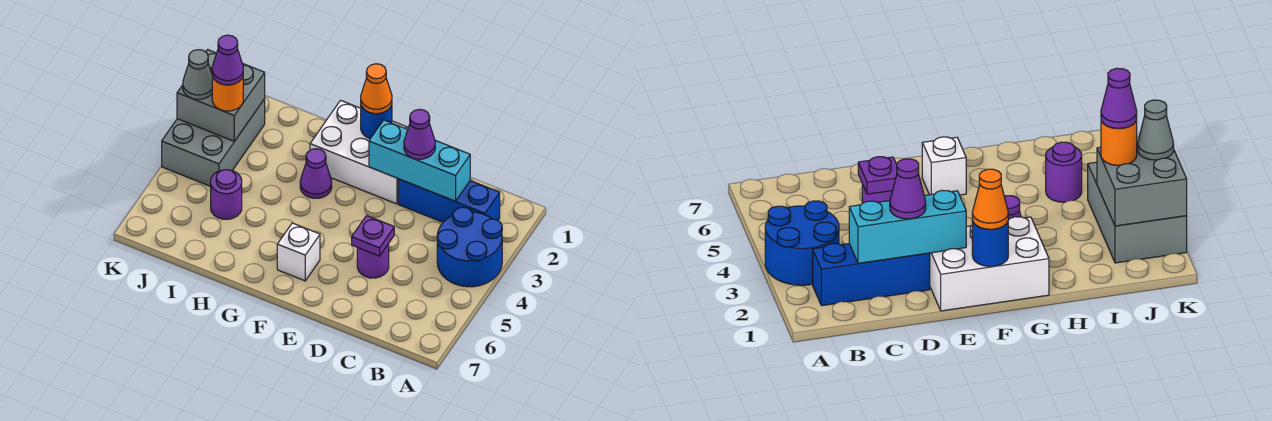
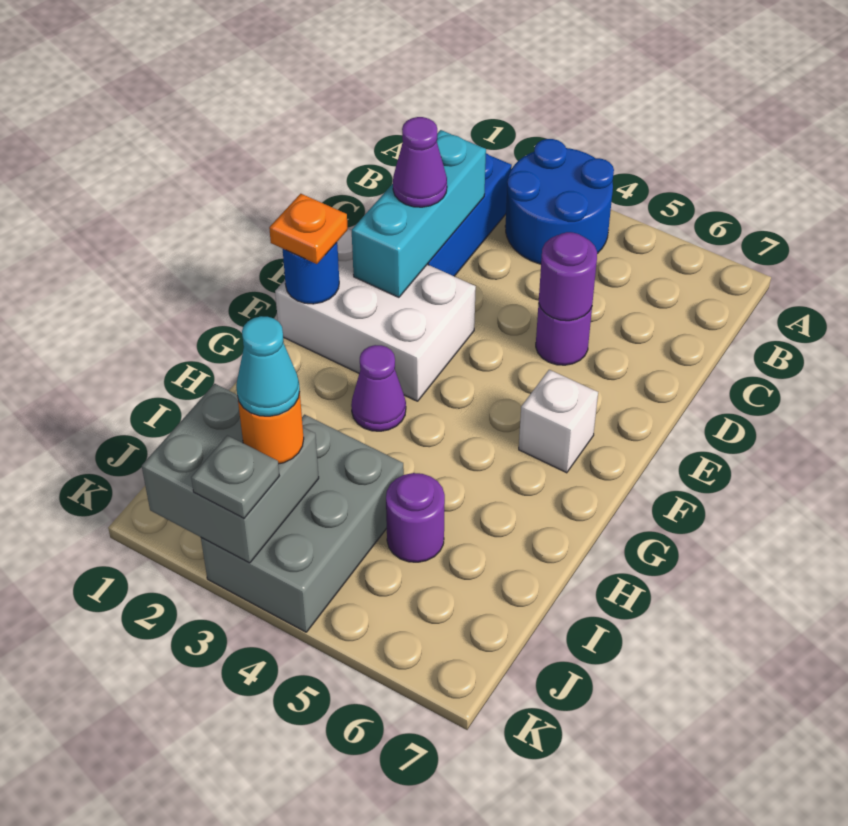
purple 1x1 plate [352,216,394,256] -> purple 1x1 round brick [539,232,597,321]
white 2x3 brick [310,100,408,204] -> white 2x3 brick turned to [275,229,476,401]
orange 1x1 cone [361,64,392,114] -> orange 1x1 plate [269,194,348,264]
grey 2x3 brick [162,99,265,186] -> grey 2x3 brick turned to [201,415,404,632]
purple 1x1 cone [212,35,243,85] -> cyan 1x1 cone [236,316,300,416]
grey 1x1 cone [183,50,212,99] -> grey 1x1 plate [191,435,279,518]

